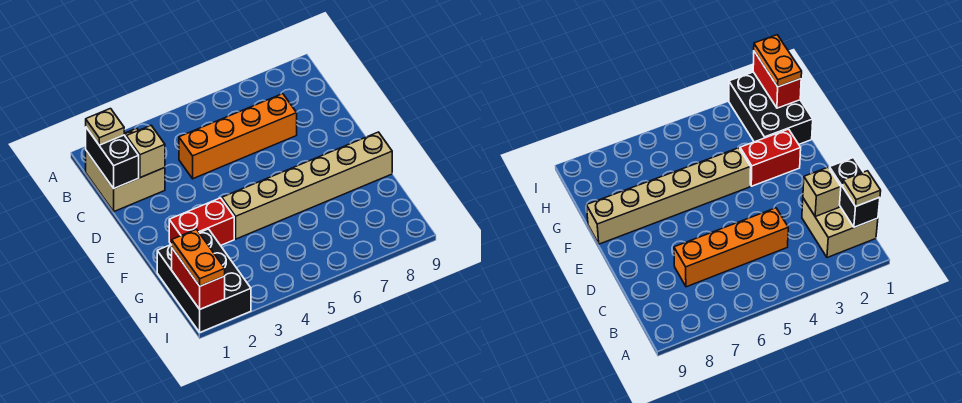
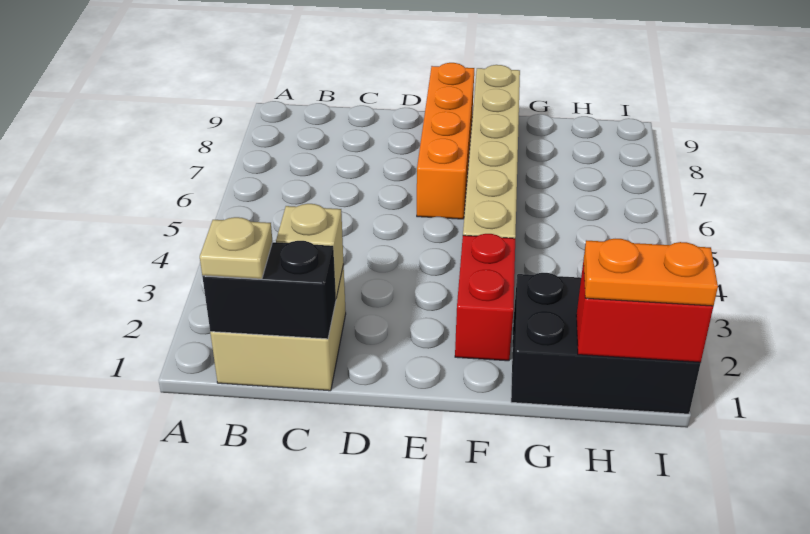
orange 1x4 brick [179,94,297,179] -> orange 1x4 brick moved to [417,63,474,219]

